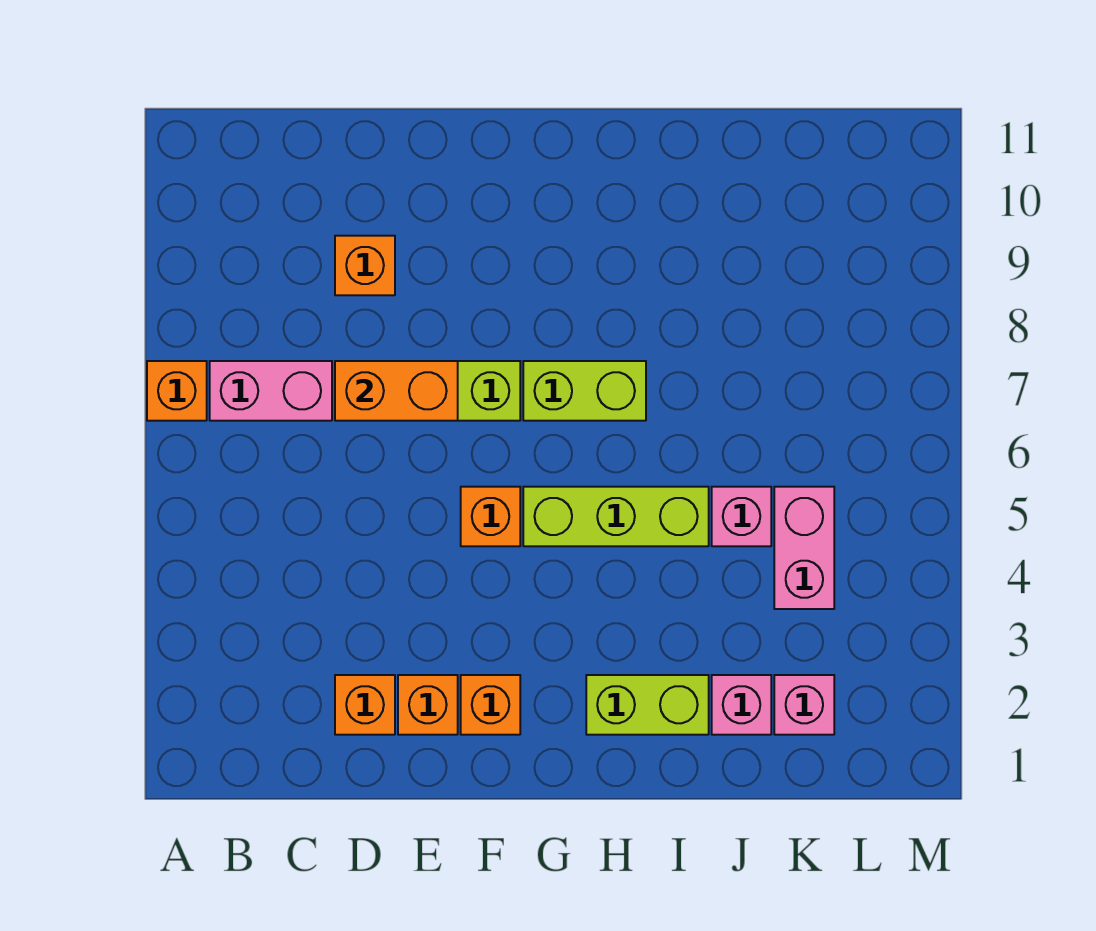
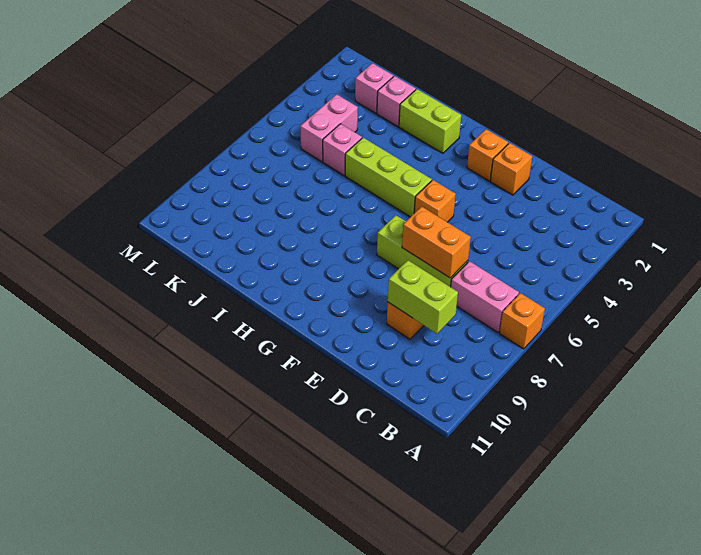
orange 1x1 brick [335,675,395,735] -> none
lime 1x2 brick [523,361,646,421] -> lime 1x2 brick moved to [388,260,458,334]

